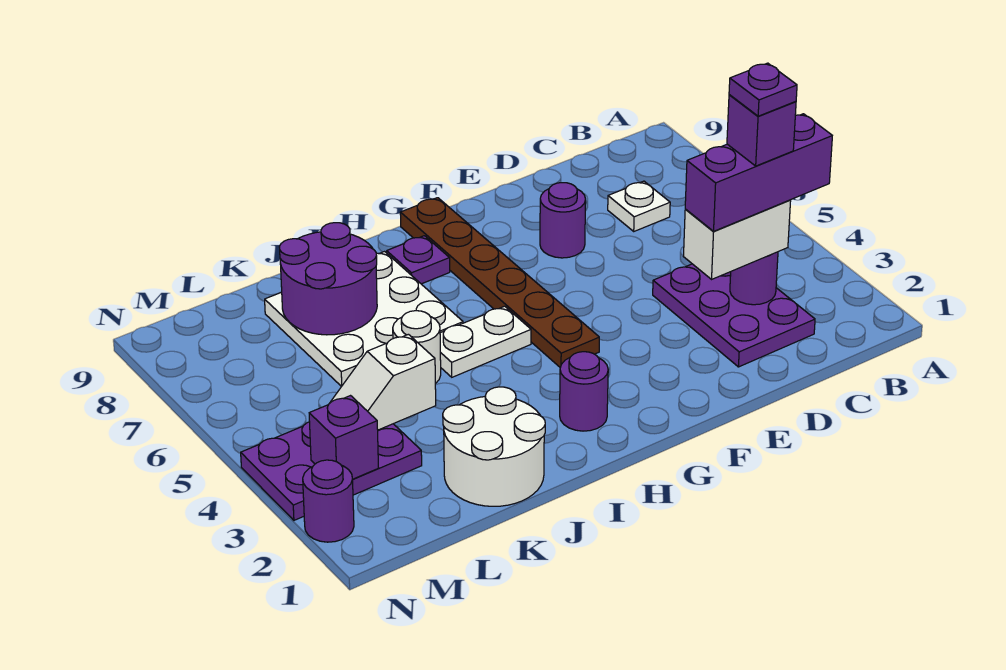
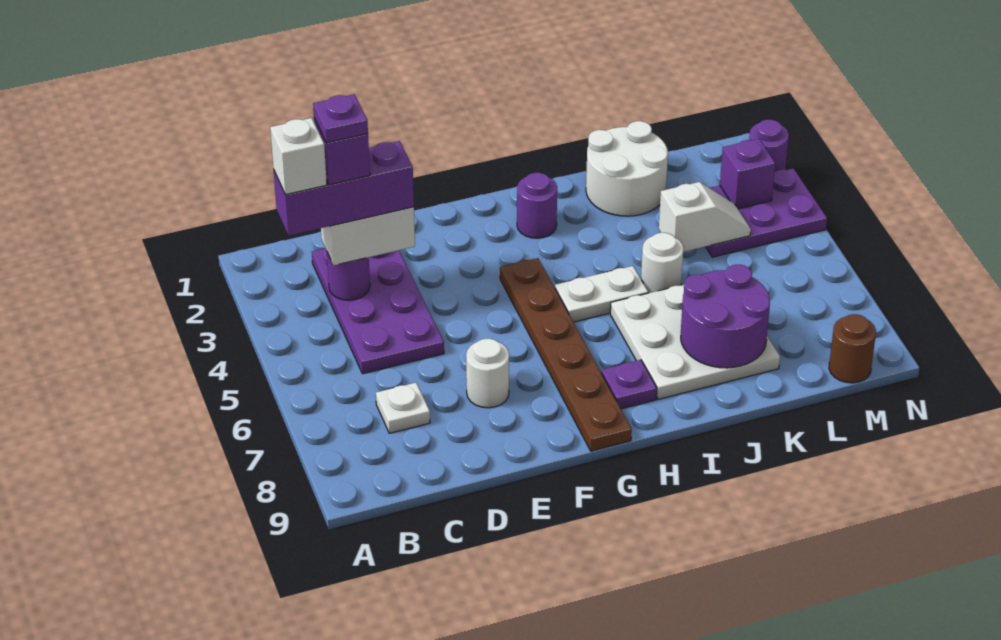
none -> white 1x1 brick [270,118,327,195]
purple 2x3 plate [653,264,815,367] -> purple 2x4 plate [312,248,444,374]
purple 1x1 round brick [540,183,586,258] -> white 1x1 round brick [466,339,509,408]
none -> brown 1x1 round brick [829,314,876,383]

